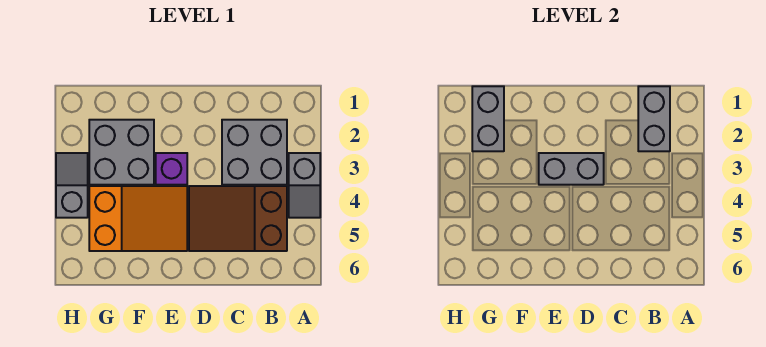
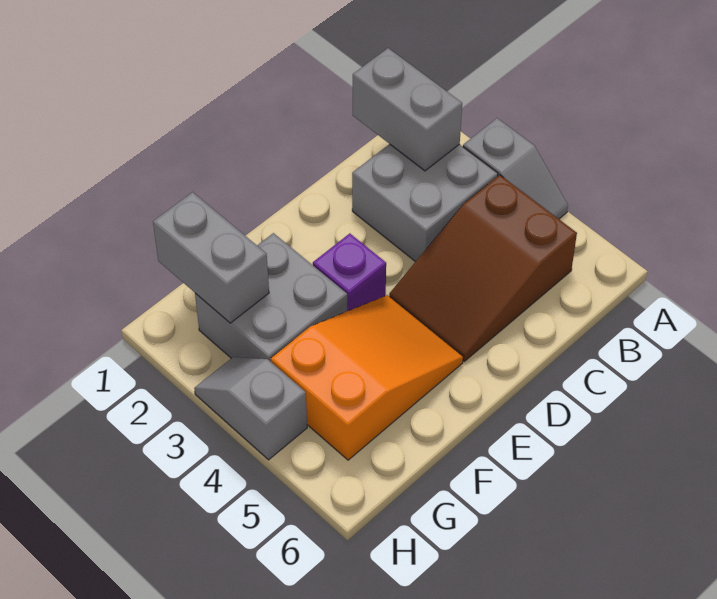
grey 1x2 brick [539,153,604,185] -> none

